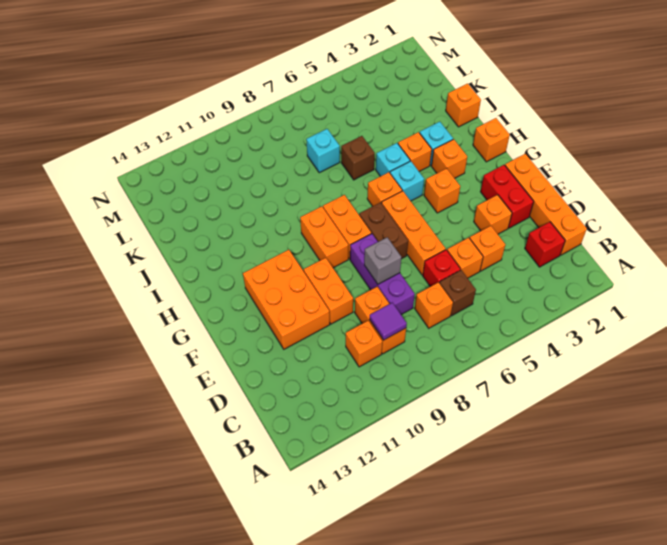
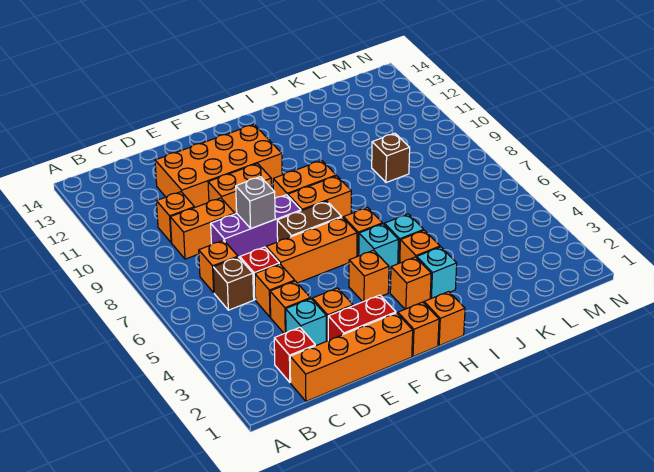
purple 1x1 tile [370,303,407,340] -> none
orange 2x3 brick [243,250,330,349] -> orange 2x4 brick [155,125,282,207]
orange 1x1 brick [446,84,481,127] -> orange 1x1 brick moved to [398,302,439,357]
brown 1x1 brick [341,136,375,180] -> brown 1x1 brick moved to [372,133,410,183]
cyan 1x1 brick [306,129,340,173] -> cyan 1x1 brick moved to [286,299,326,346]

